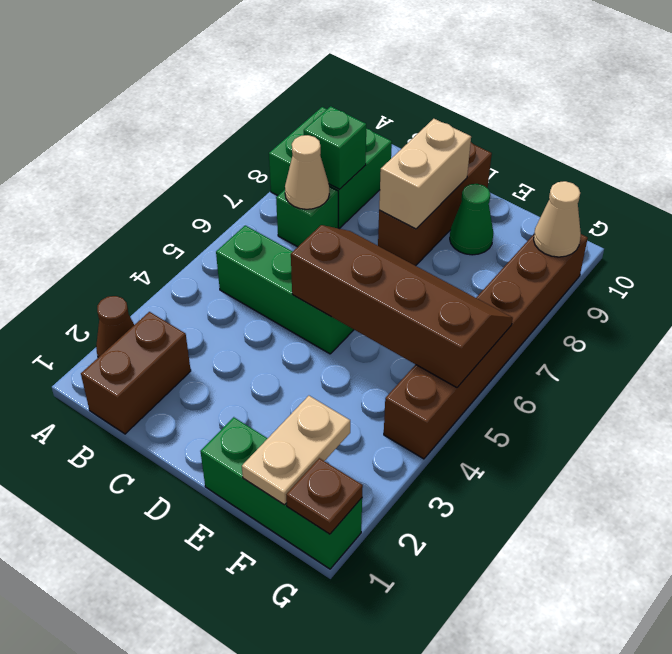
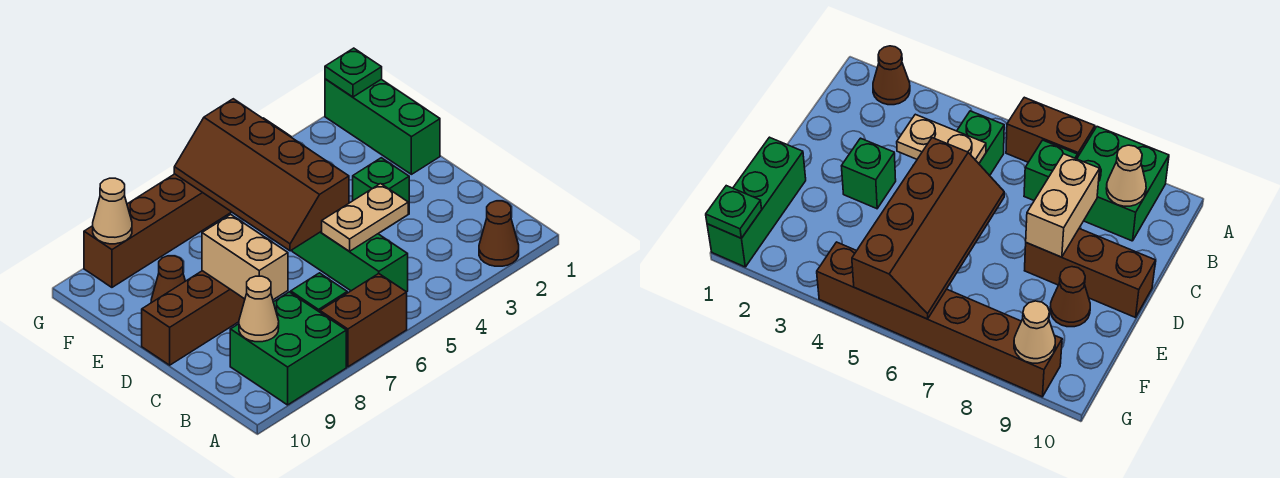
brown 1x2 brick [81,312,191,434] -> brown 1x2 brick moved to [320,274,407,367]
tan 1x1 cone [285,135,329,209] -> tan 1x1 cone moved to [239,276,279,342]
green 1x1 brick [304,106,366,189] -> green 1x1 brick moved to [353,158,409,214]
tan 1x2 brick [379,119,471,229] -> tan 1x2 brick turned to [202,215,288,300]
green 1x1 cone [450,184,493,255] -> brown 1x1 cone [151,256,185,303]
tan 1x2 plate [242,396,350,505] -> tan 1x2 plate moved to [322,184,408,251]
brown 1x1 plate [286,458,363,534] -> green 1x1 plate [325,48,382,97]

